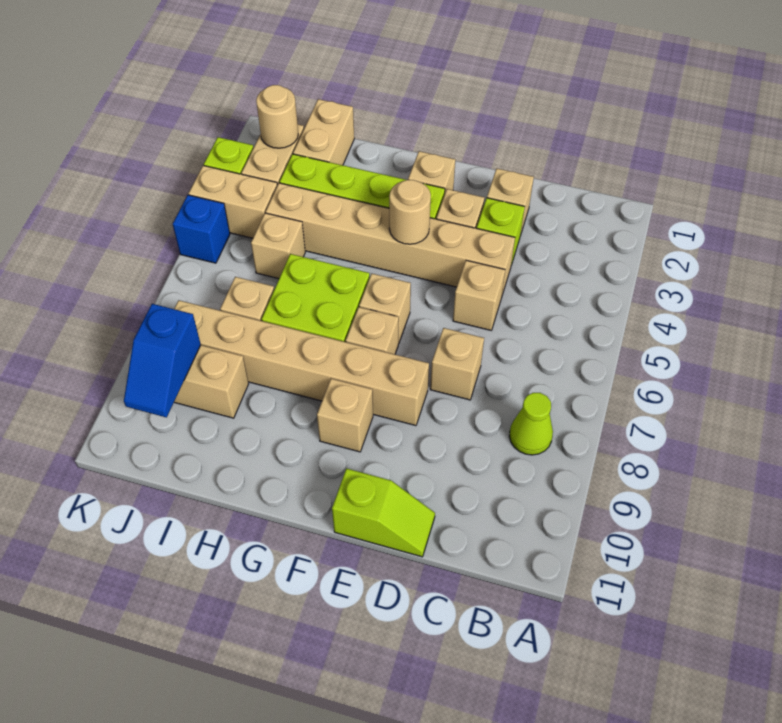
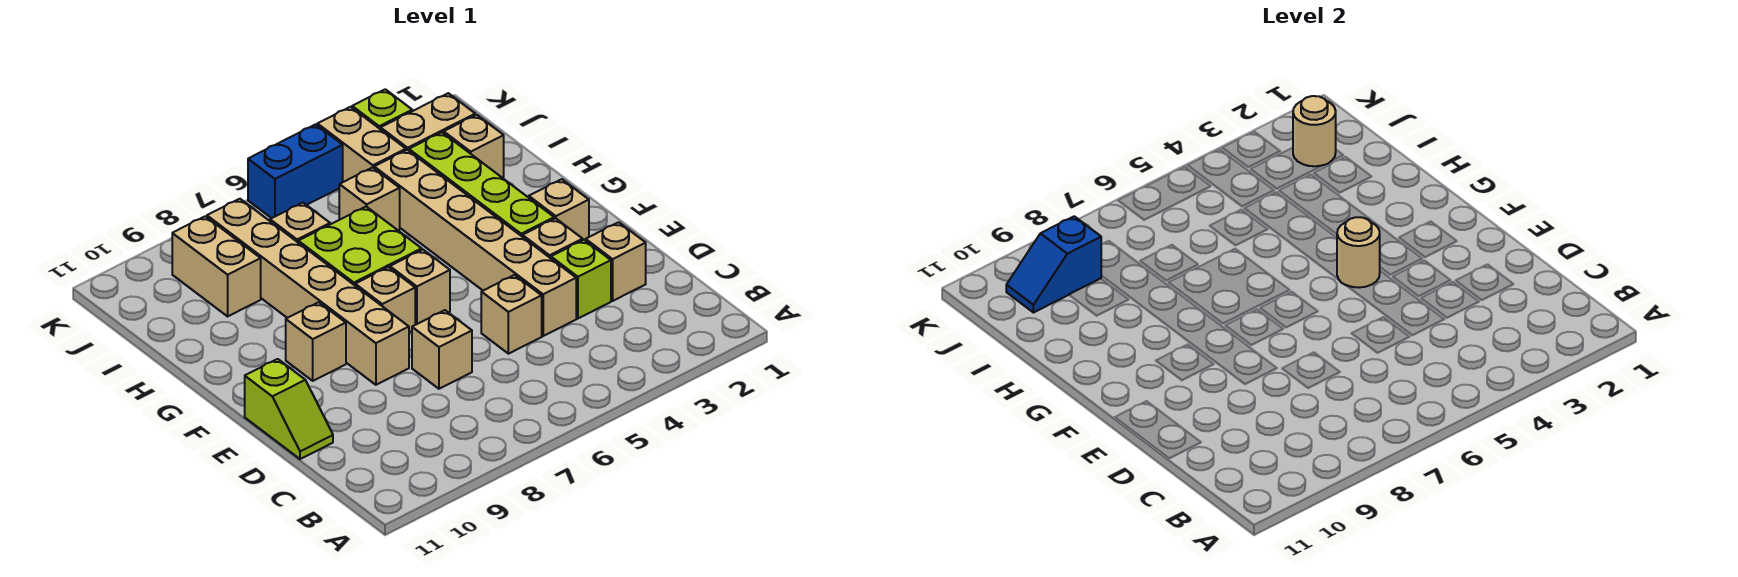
lime 1x1 cone [509,393,553,455] -> none
tan 1x2 brick [293,99,354,165] -> tan 1x1 brick [444,115,504,178]
blue 1x1 brick [173,195,230,263] -> blue 1x2 brick [248,124,343,218]

